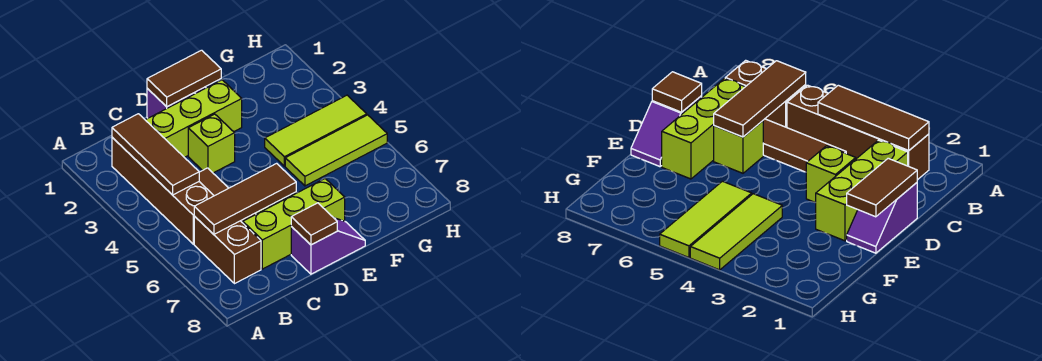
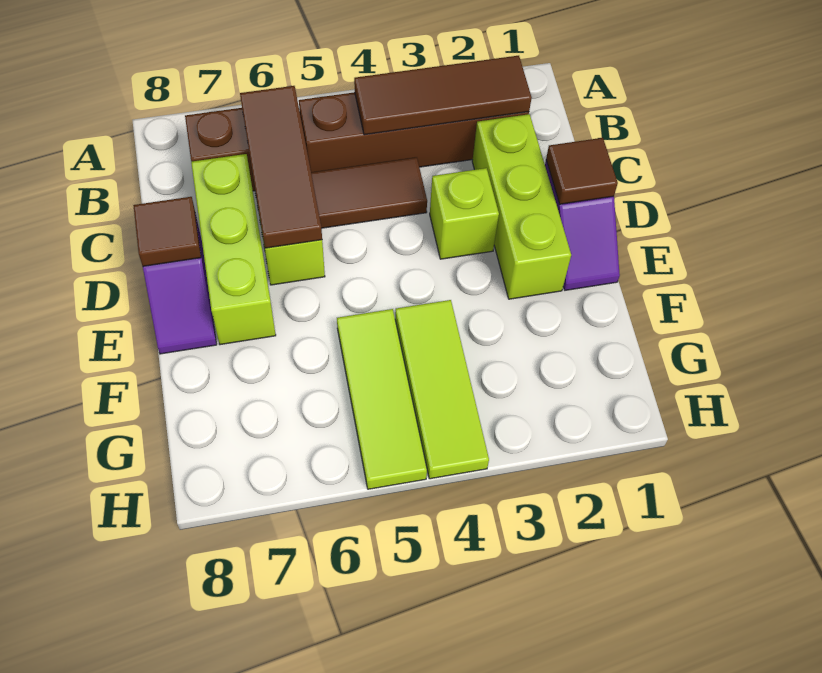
brown 1x2 tile [147,50,221,107] -> brown 1x1 tile [546,138,618,204]

